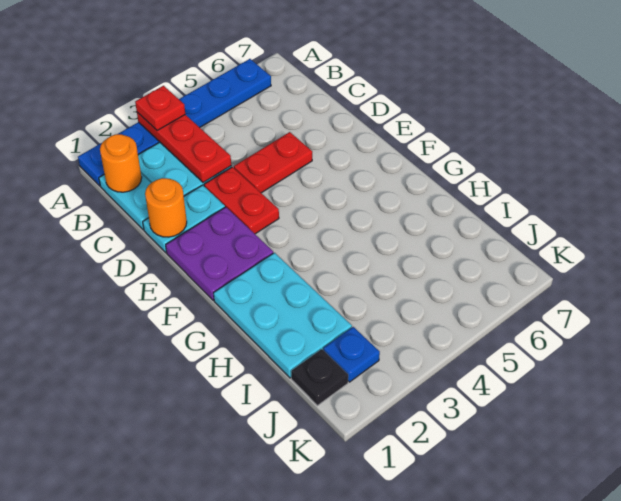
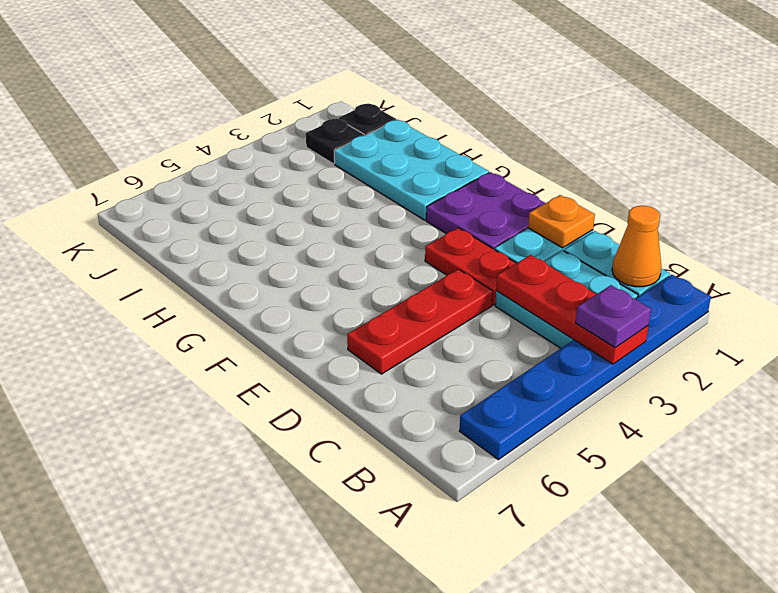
red 1x1 plate [135,86,185,131] -> purple 1x1 plate [576,285,651,347]
orange 1x1 round brick [100,134,142,192] -> orange 1x1 cone [612,206,662,287]
orange 1x1 round brick [145,178,187,237] -> orange 1x1 plate [528,195,595,248]
red 1x2 plate [234,132,312,193] -> red 1x3 plate [347,269,493,374]
blue 1x1 plate [323,327,380,382] -> black 1x1 plate [306,119,364,164]

